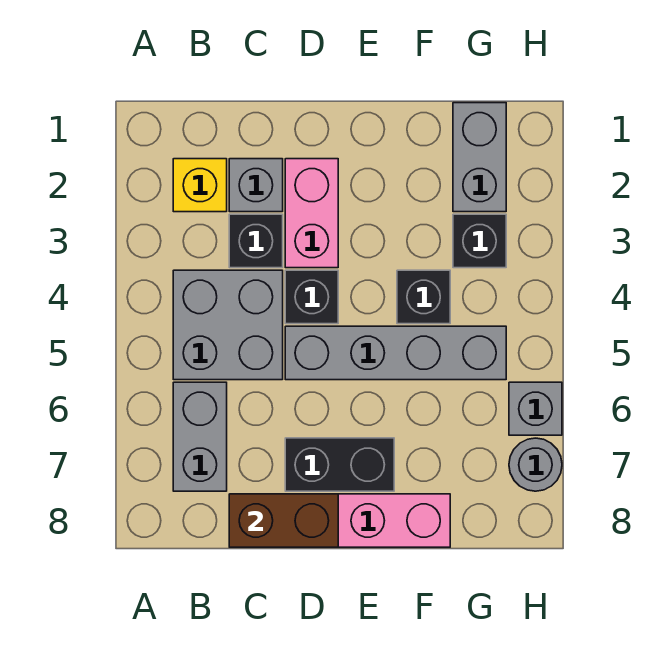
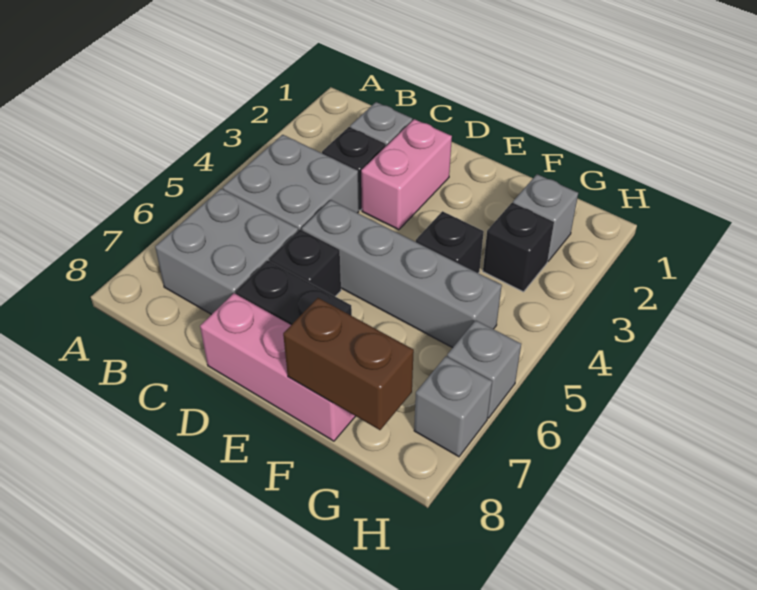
yellow 1x1 brick [173,159,227,212] -> none
grey 1x2 brick [173,382,227,491] -> grey 2x2 brick [155,189,298,315]
brown 1x2 brick [229,494,338,547] -> brown 1x2 brick moved to [283,298,414,430]
black 1x1 brick [285,270,338,324] -> black 1x1 brick moved to [270,229,341,297]
grey 1x2 brick [453,103,506,212] -> grey 1x1 brick [513,174,578,261]
grey 1x1 round brick [509,438,562,491] -> grey 1x1 brick [414,356,492,457]

